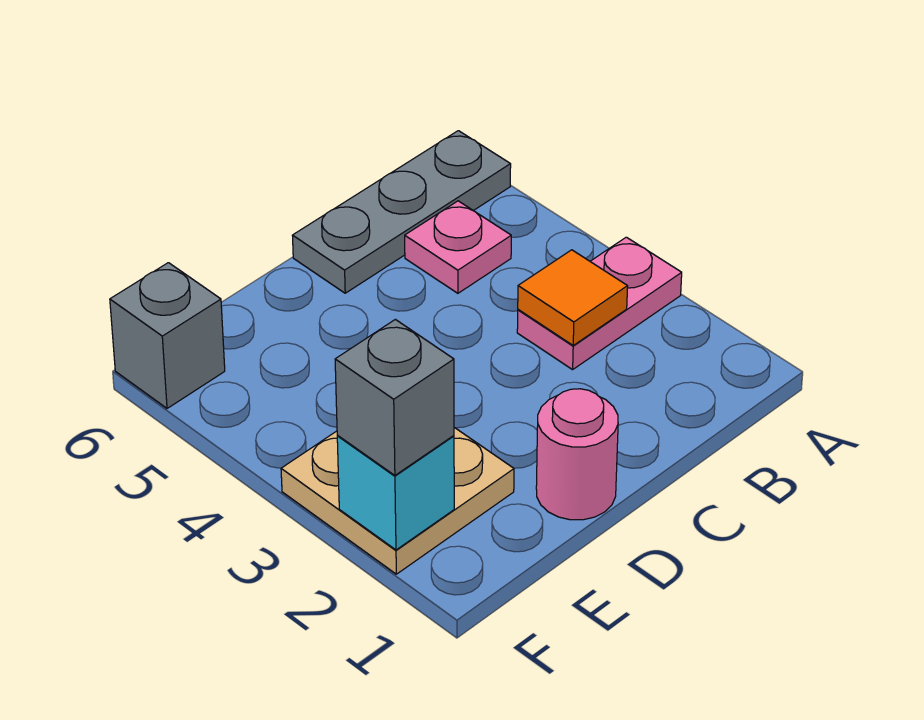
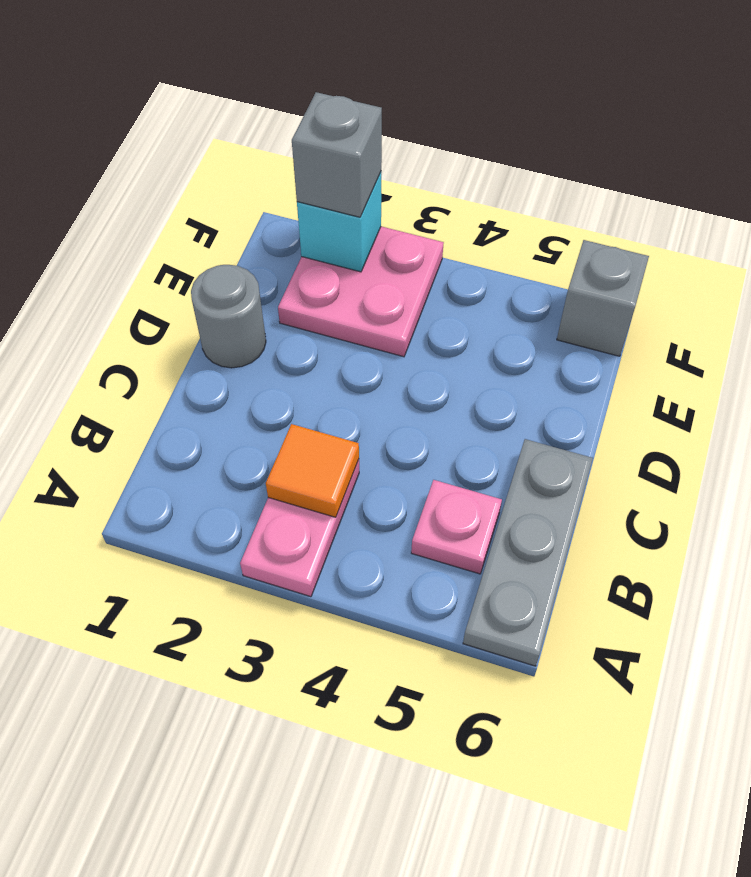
pink 1x1 round brick [536,389,618,520] -> grey 1x1 round brick [191,265,266,368]
tan 2x2 plate [281,428,514,574] -> pink 2x2 plate [278,226,444,357]

